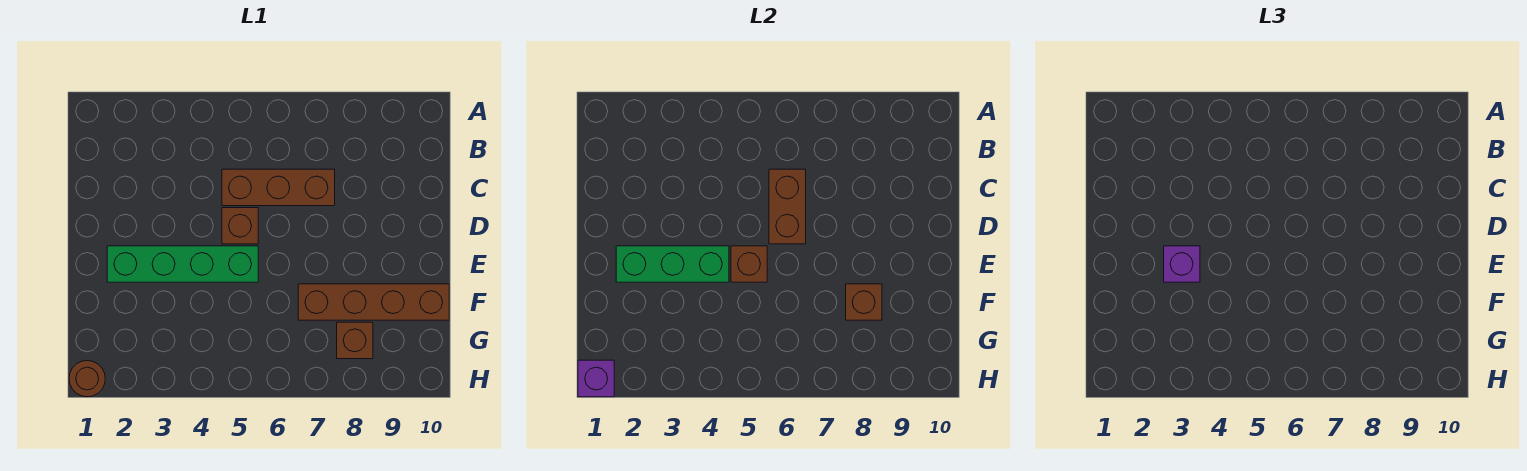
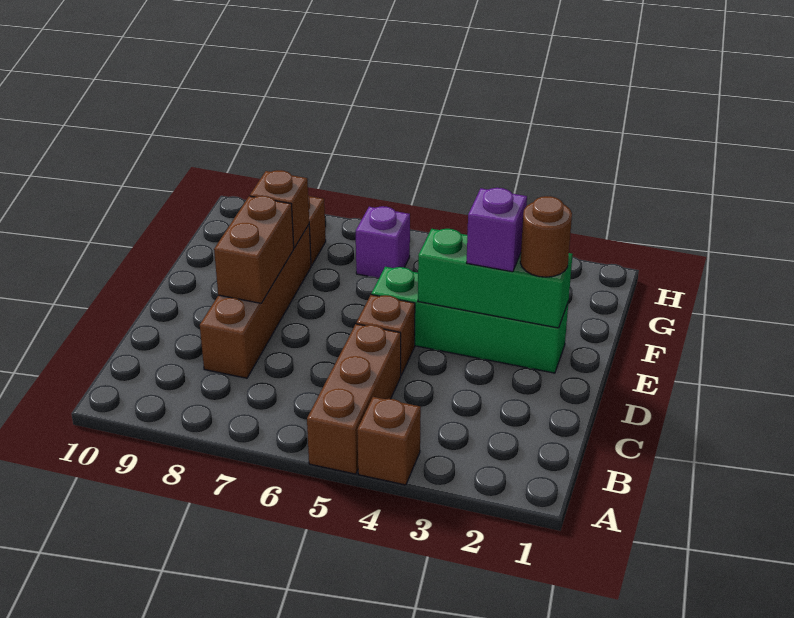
brown 1x3 brick [222,169,335,206] -> brown 1x3 brick turned to [307,324,401,474]
brown 1x2 brick [769,169,806,244] -> brown 1x2 brick moved to [214,196,294,303]
brown 1x1 brick [731,246,767,282] -> brown 1x1 brick moved to [357,397,421,485]
brown 1x4 brick [298,284,449,320] -> brown 1x4 brick turned to [200,225,311,378]
brown 1x1 round brick [69,361,105,397] -> brown 1x1 round brick moved to [520,196,572,277]
purple 1x1 brick [578,360,614,397] -> purple 1x1 brick moved to [356,206,410,278]

